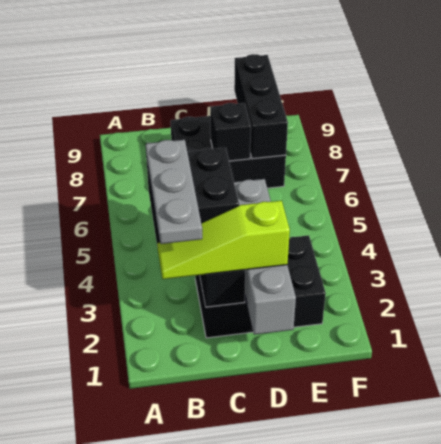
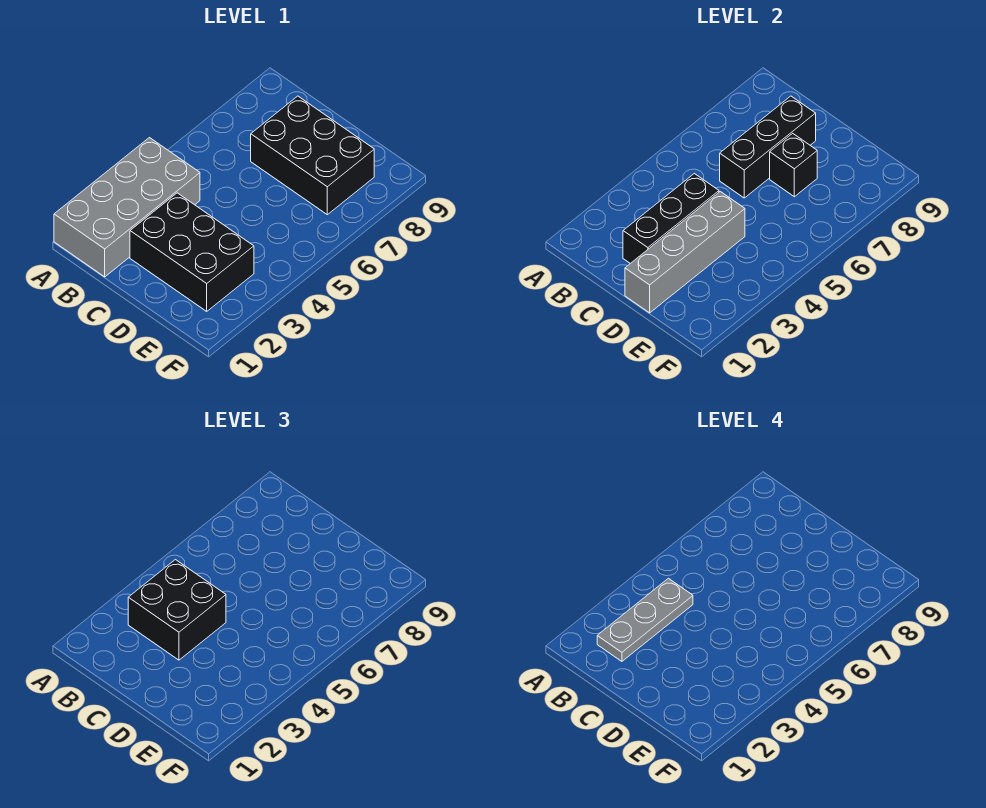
none -> grey 2x4 brick [54,138,200,277]
lime 1x3 slope [157,201,290,279] -> none
black 1x3 brick [234,54,288,159] -> black 1x3 brick moved to [720,96,816,198]

